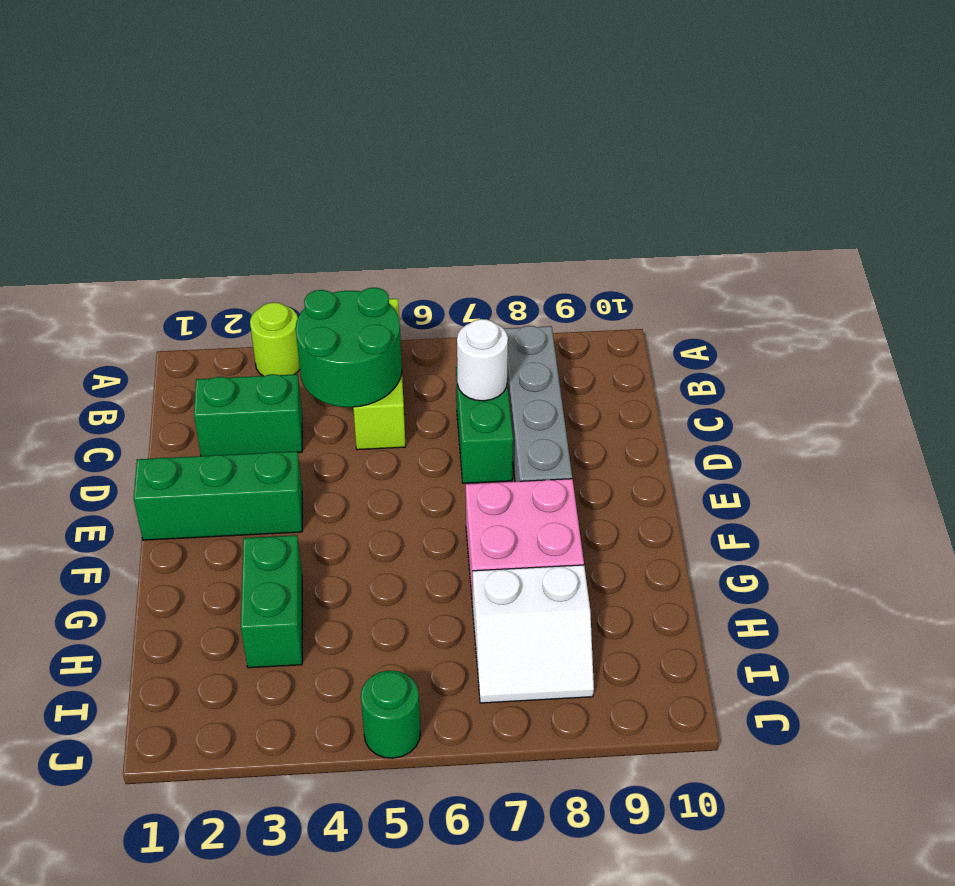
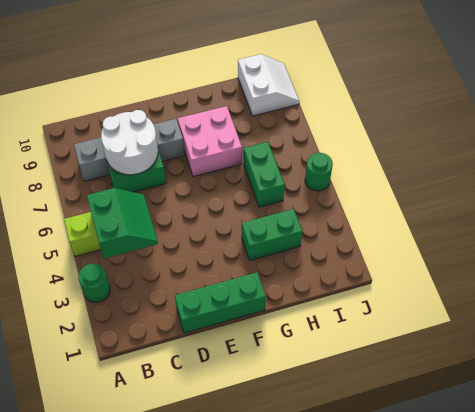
lime 1x1 round brick [250,302,300,376] -> green 1x1 round brick [78,264,110,302]
green 2x2 round brick [296,288,402,407] -> green 2x2 slope [87,188,158,259]
green 1x2 brick [194,374,302,456] -> green 1x2 brick moved to [244,142,285,207]
white 1x1 round brick [457,319,508,401] -> white 2x2 round brick [101,110,158,175]
green 1x3 brick [133,452,302,540] -> green 1x3 brick turned to [175,273,266,333]
white 2x2 slope [473,565,594,703] -> white 2x2 slope moved to [238,54,299,116]

